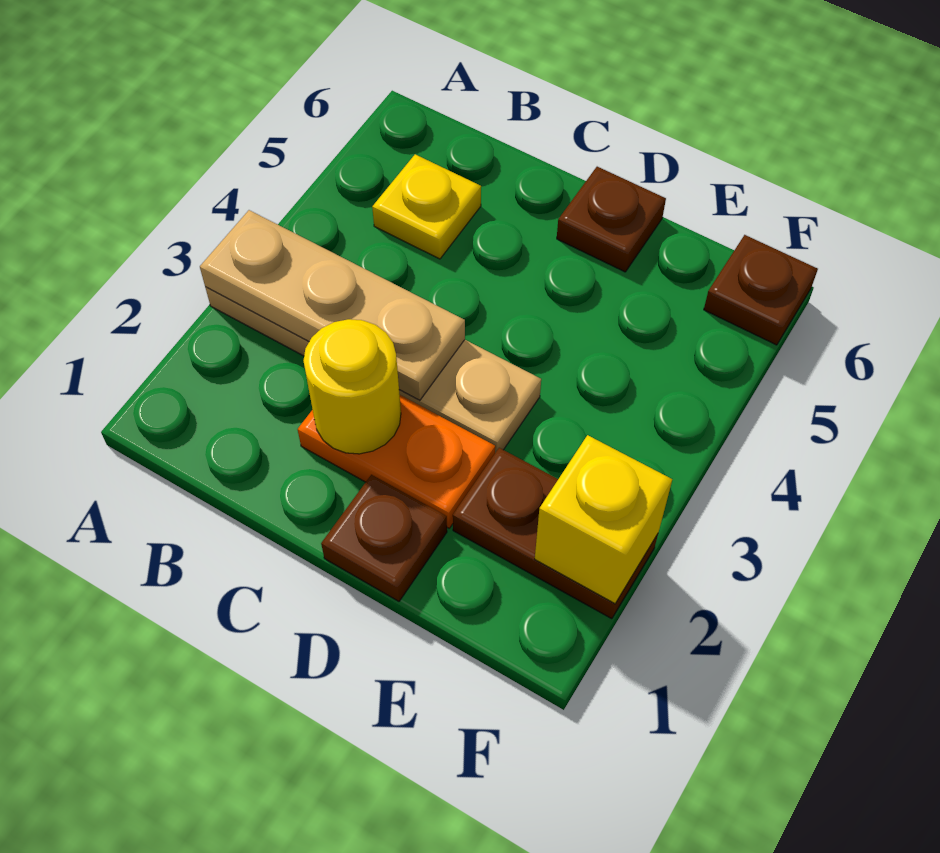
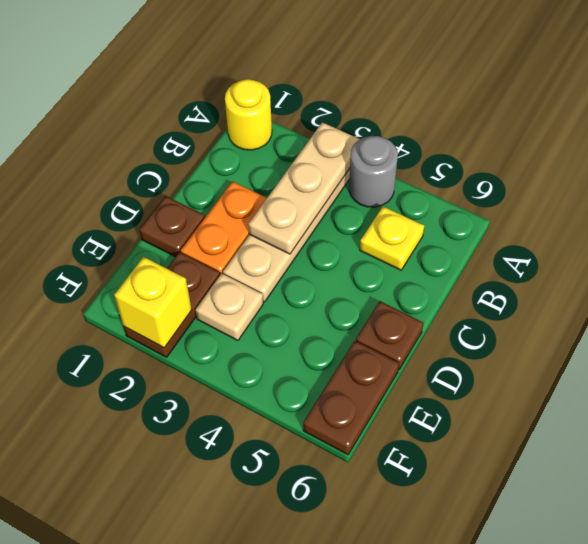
none -> grey 1x1 round brick [349,136,398,207]
yellow 1x1 round brick [303,319,401,454] -> yellow 1x1 round brick moved to [225,79,272,150]
none -> tan 1x1 plate [195,273,263,340]
brown 1x1 plate [704,235,818,345] -> brown 1x2 plate [303,341,399,455]

